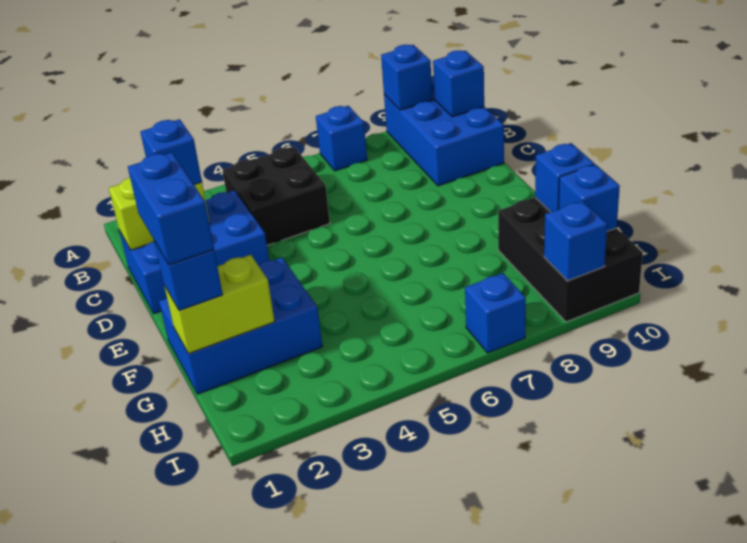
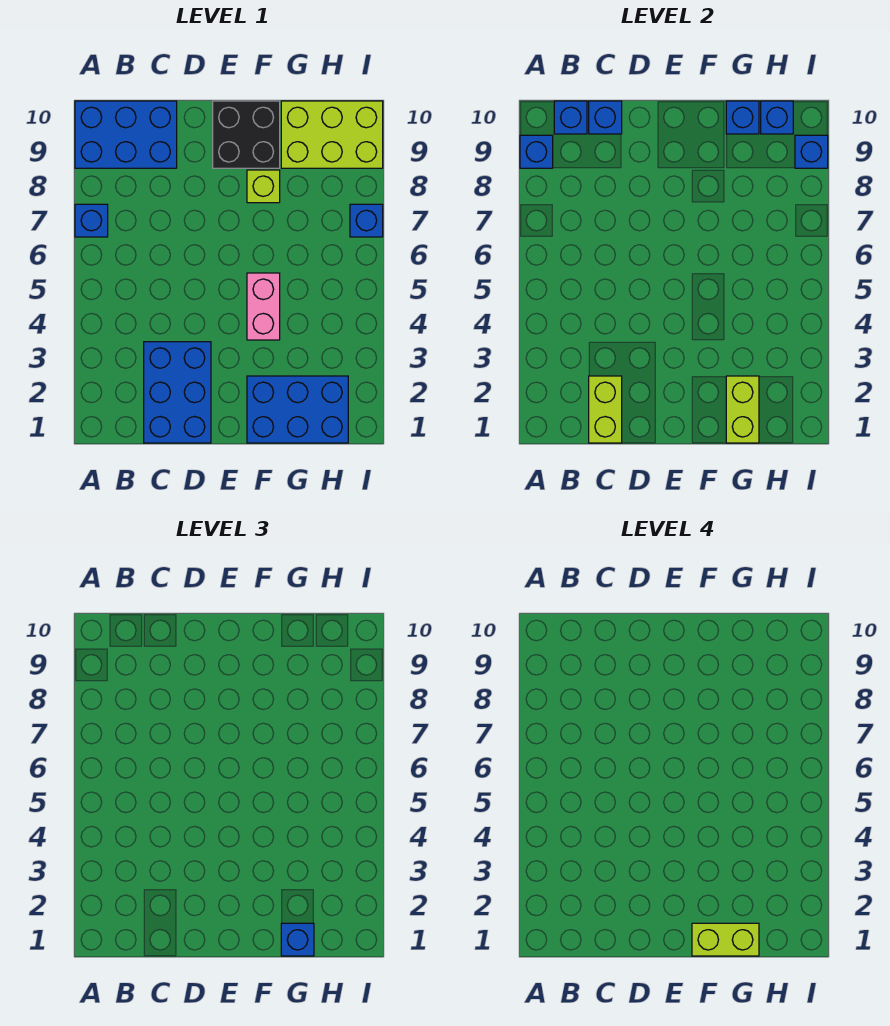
black 2x2 brick [222,146,330,245] -> black 2x2 brick moved to [213,101,280,168]
blue 1x1 brick [140,119,202,185] -> blue 1x1 brick moved to [589,101,622,134]
blue 2x3 brick [159,258,323,394] -> blue 2x3 brick turned to [247,376,348,443]
blue 1x2 brick [128,153,214,265] -> lime 1x2 brick [692,923,759,956]
none -> pink 1x2 brick [247,273,280,340]
none -> lime 1x1 brick [247,170,280,203]
black 2x3 brick [498,197,643,322] -> lime 2x3 brick [281,101,383,168]

